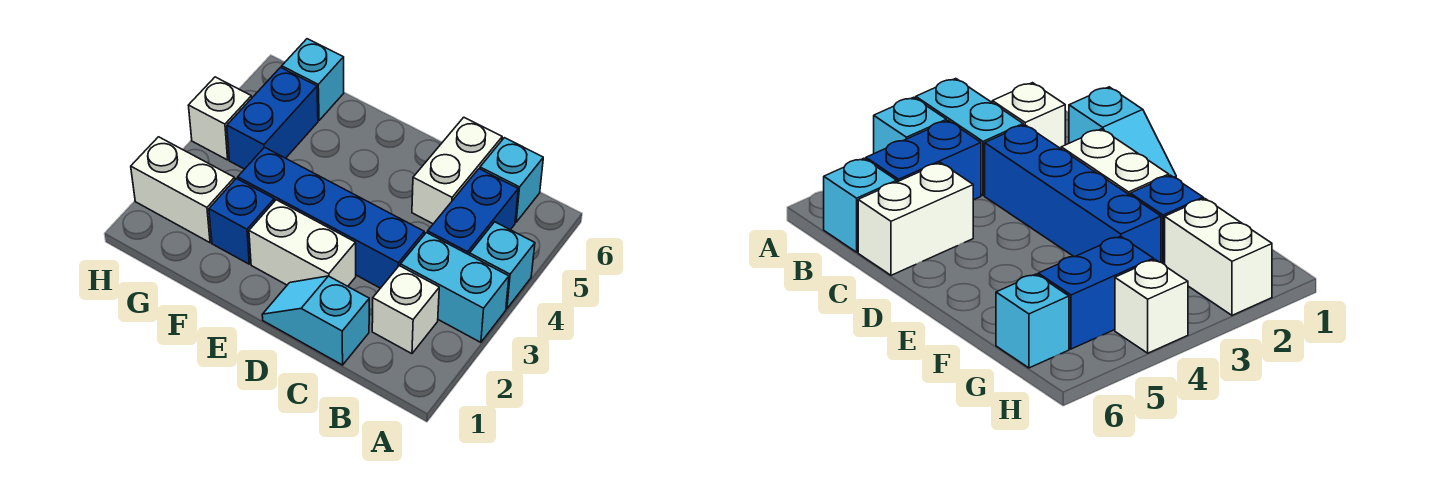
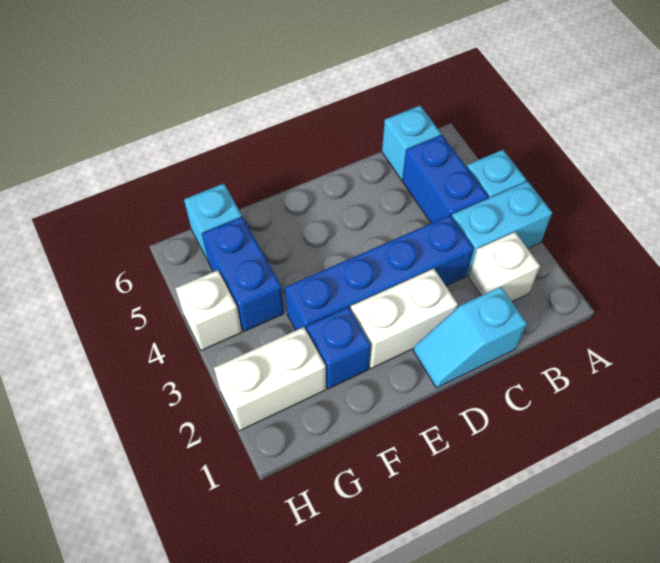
white 1x2 brick [412,117,502,224] -> none

